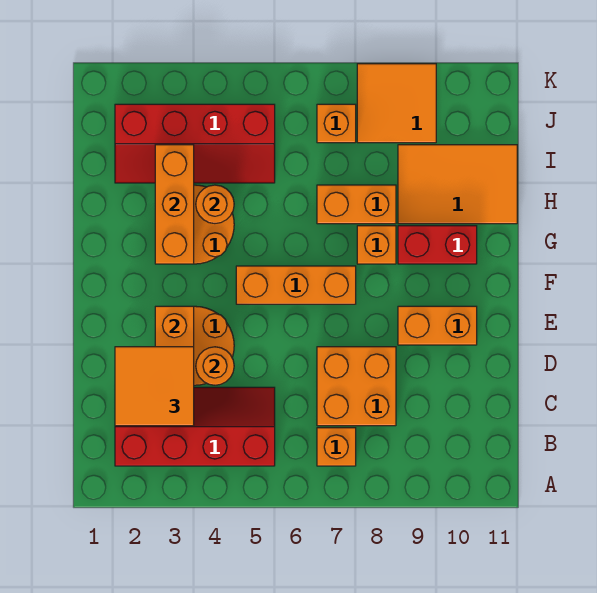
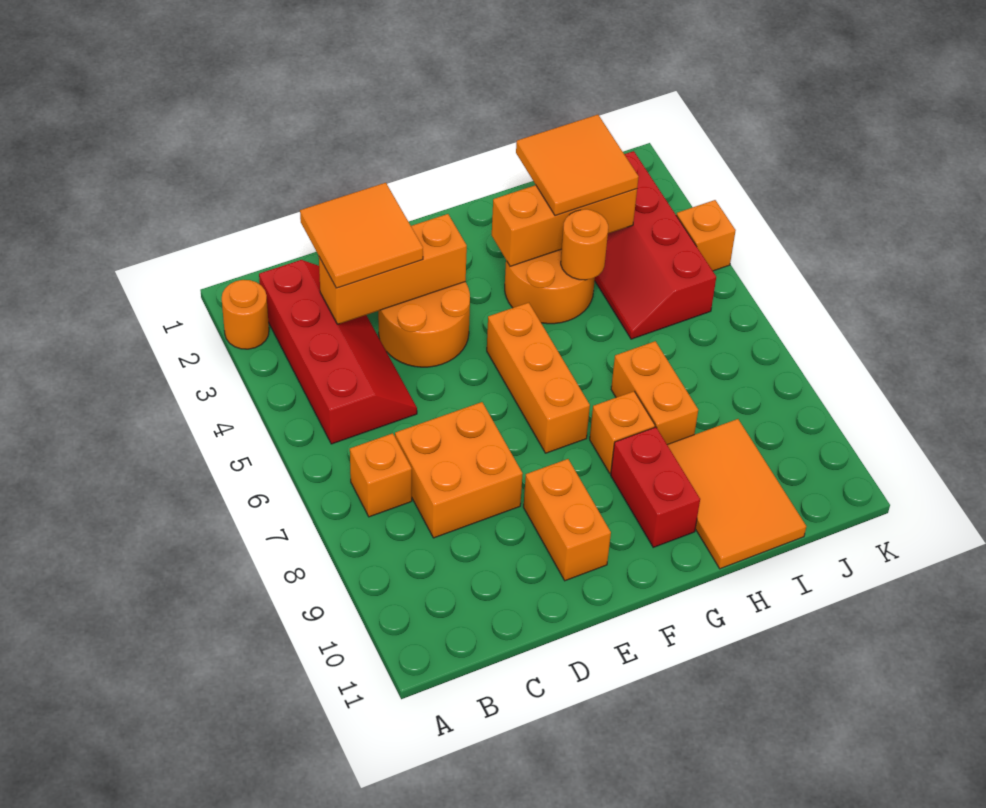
orange 1x1 round brick [196,347,234,385] -> orange 1x1 round brick moved to [222,280,269,349]
orange 1x1 brick [317,104,356,143] -> orange 1x1 brick moved to [676,200,736,271]
orange 2x2 tile [357,64,436,143] -> orange 2x2 tile moved to [516,115,639,216]

